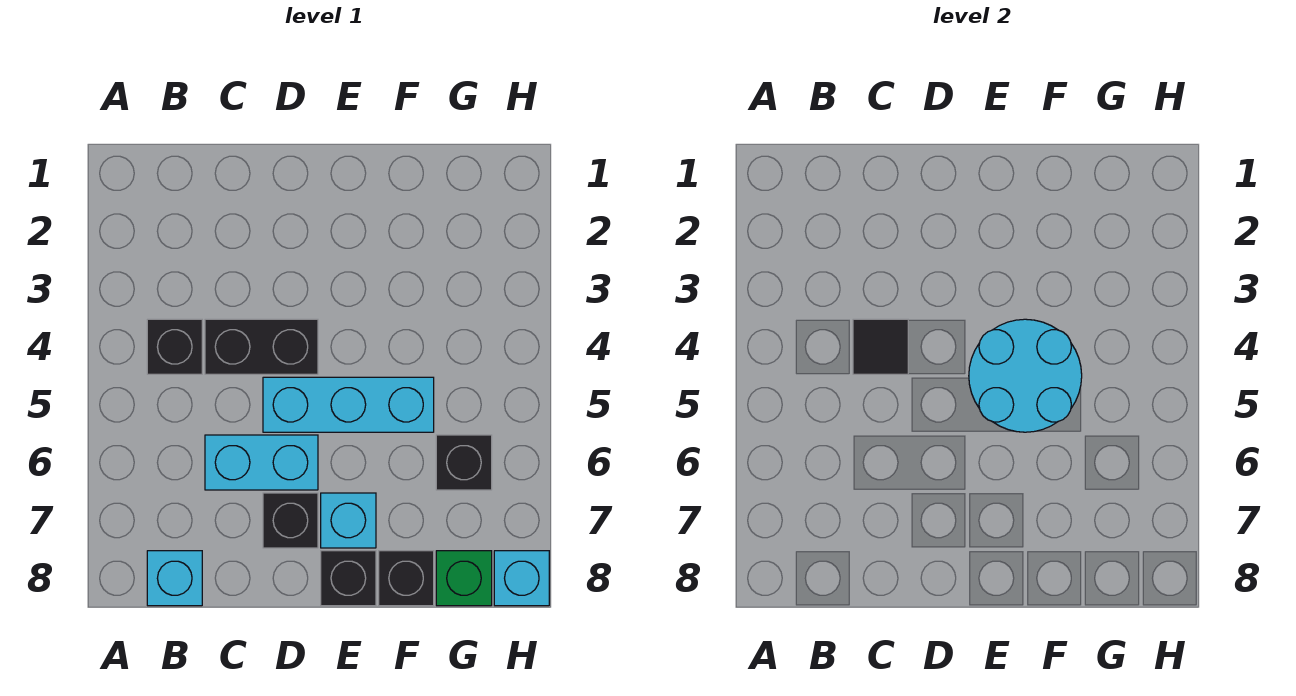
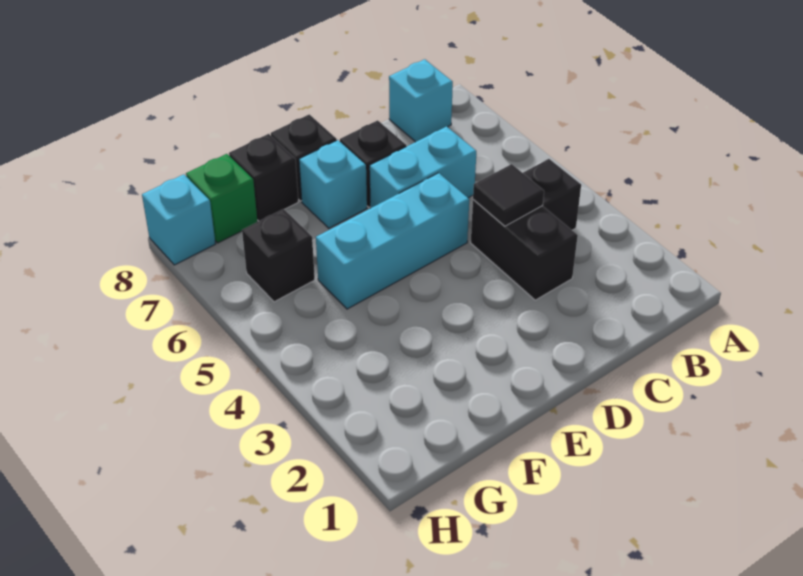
black 1x2 brick [205,319,318,374] -> black 1x2 brick turned to [471,200,578,300]
cyan 2x2 round brick [969,319,1082,432] -> none

